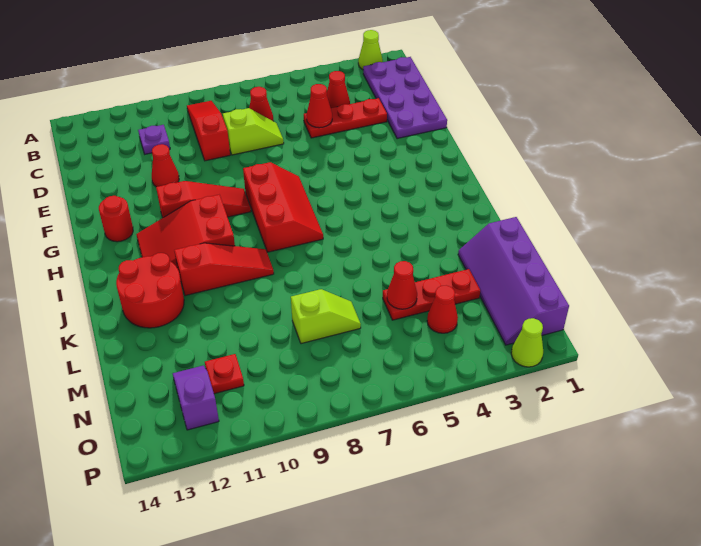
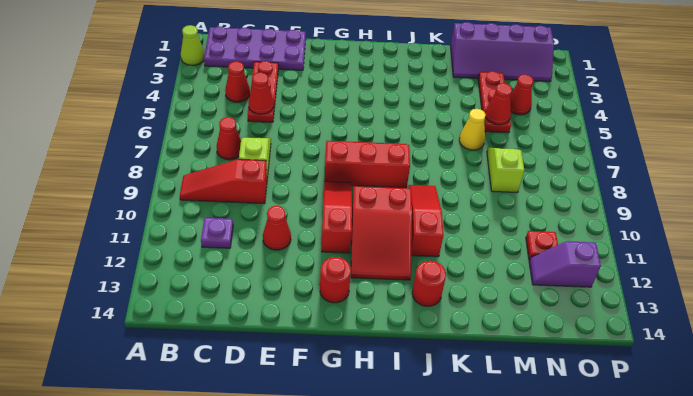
red 2x2 round brick [116,253,184,328] -> red 1x1 round brick [412,261,446,306]
none -> yellow 1x1 cone [459,109,486,150]
lime 1x1 cone [511,318,543,367] -> none

